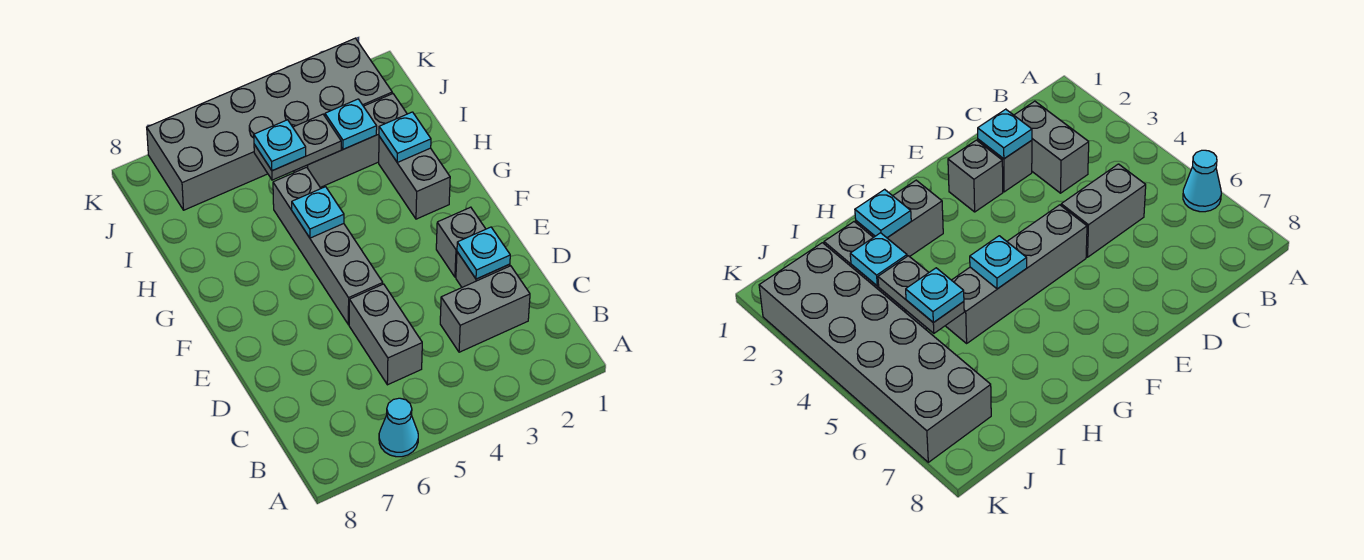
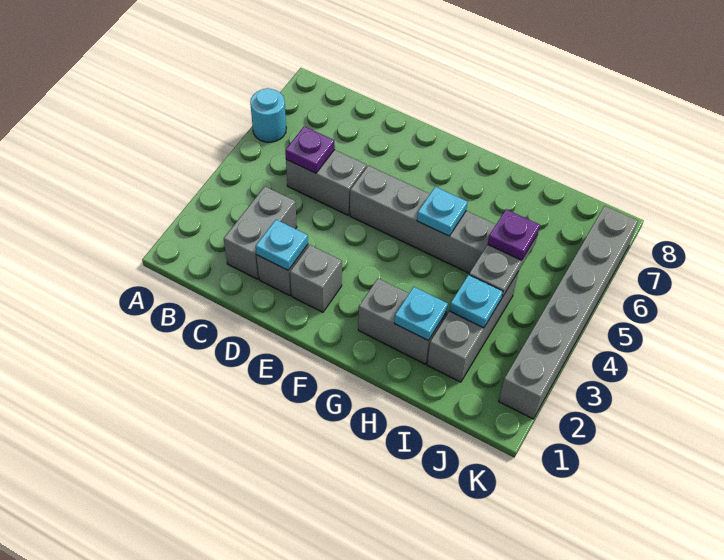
cyan 1x1 cone [379,398,418,457] -> cyan 1x1 round brick [250,88,286,142]
none -> purple 1x1 plate [285,126,335,173]
cyan 1x1 plate [254,120,306,171] -> purple 1x1 plate [488,209,540,260]
grey 2x6 brick [147,38,392,210] -> grey 1x6 brick [499,206,638,419]

